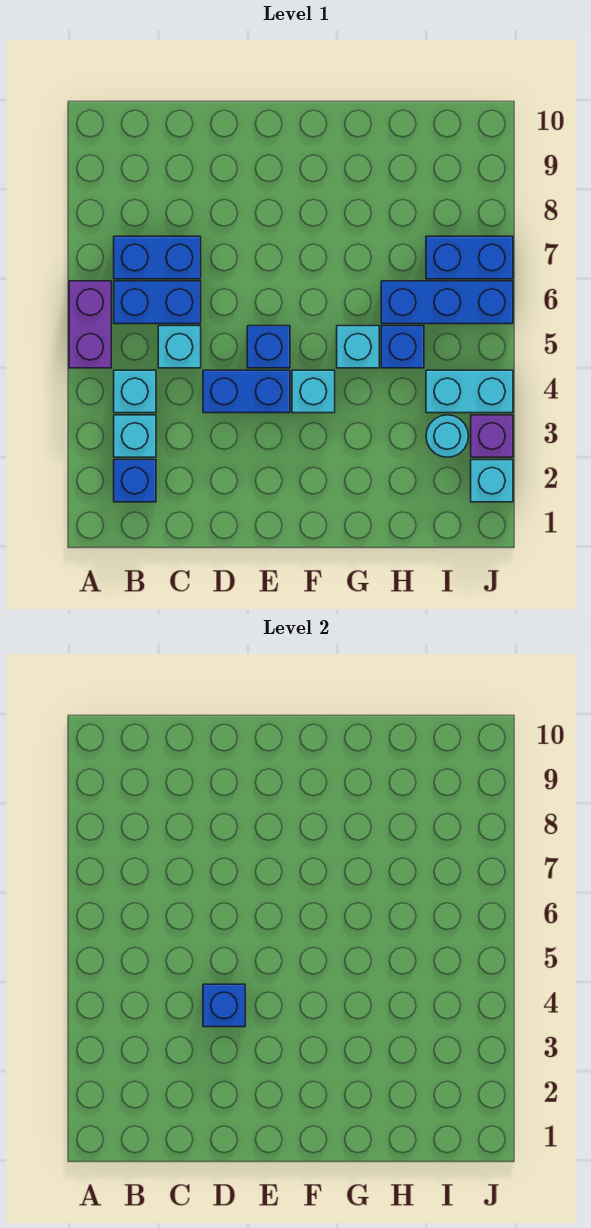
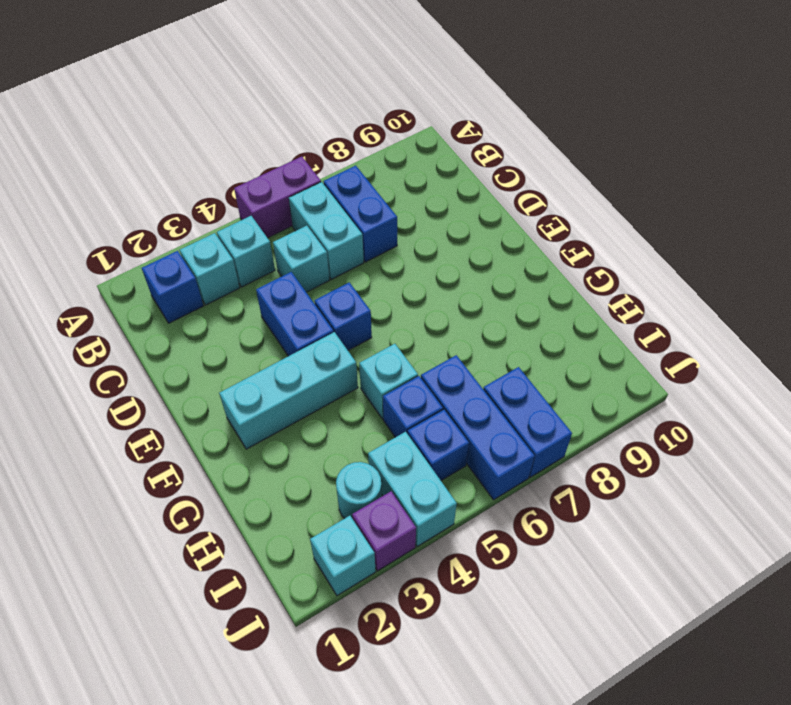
blue 1x2 brick [114,281,201,324] -> cyan 1x2 brick [289,182,364,279]
blue 1x1 brick [203,984,245,1027] -> blue 1x1 brick moved to [408,410,469,480]
cyan 1x1 brick [292,370,335,413] -> cyan 1x3 brick [219,332,358,449]

